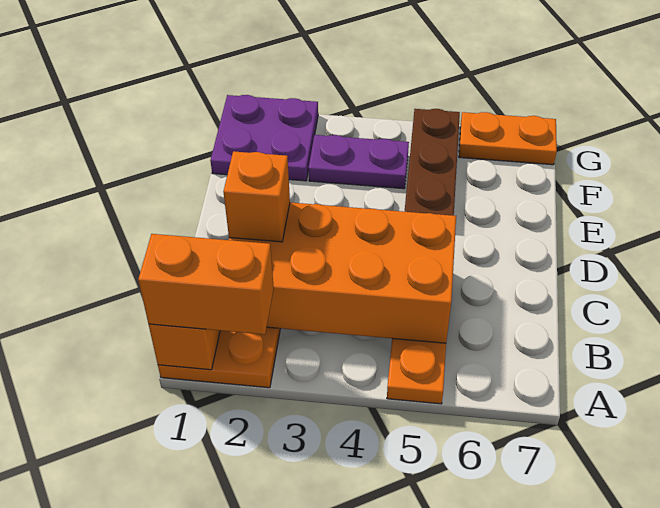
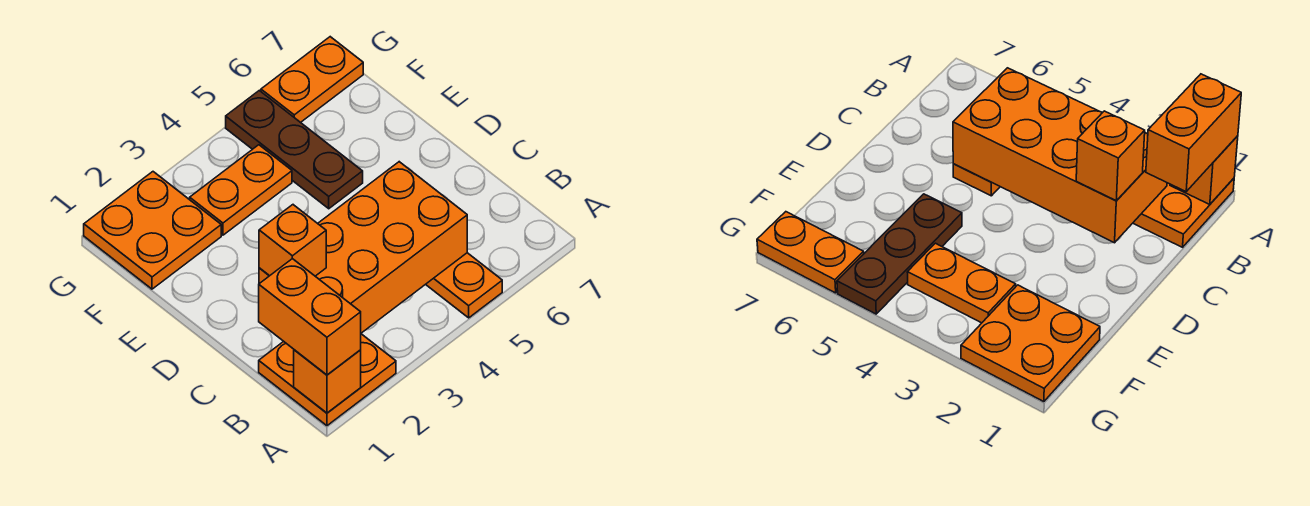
orange 1x2 brick [138,234,274,334] -> orange 1x2 brick turned to [259,259,361,375]
purple 2x2 plate [210,95,318,181] -> orange 2x2 plate [84,172,221,289]
purple 1x2 plate [309,135,409,189] -> orange 1x2 plate [190,145,292,235]

